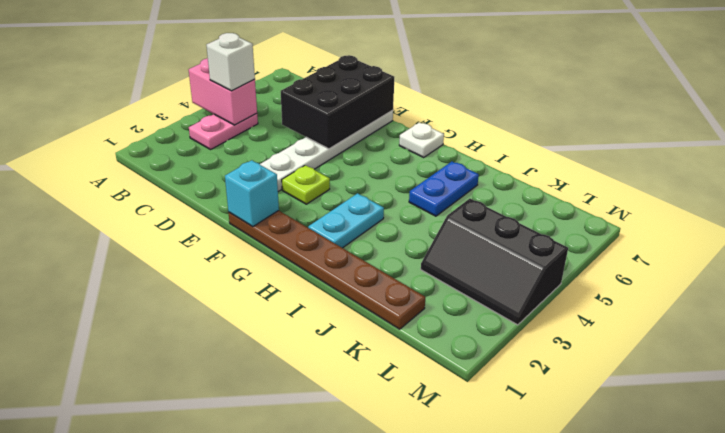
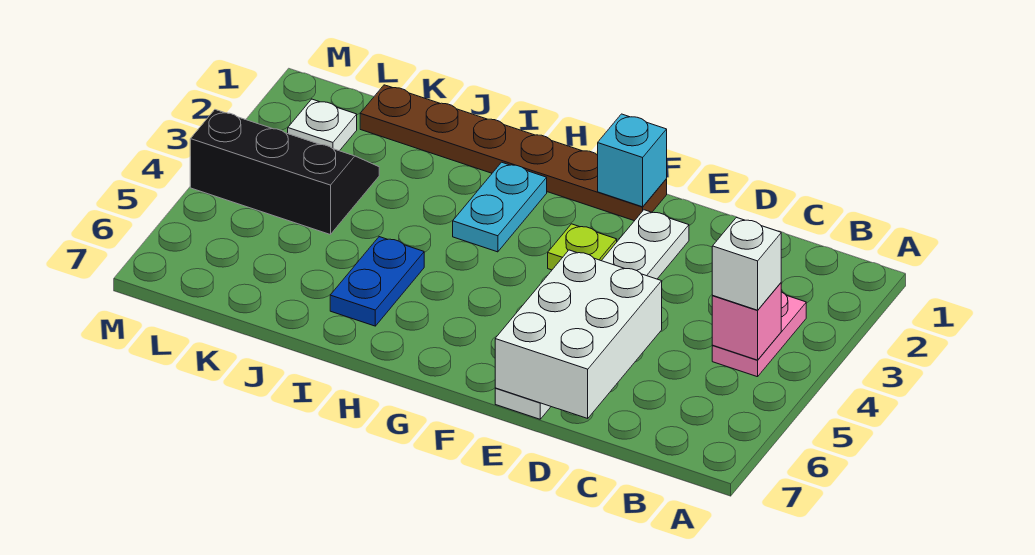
pink 1x2 brick [189,58,257,125] -> pink 1x1 brick [712,283,781,360]
black 2x3 brick [281,55,394,149] -> white 2x3 brick [495,250,662,418]
white 1x1 plate [399,123,444,158] -> white 1x1 plate moved to [288,99,357,151]

